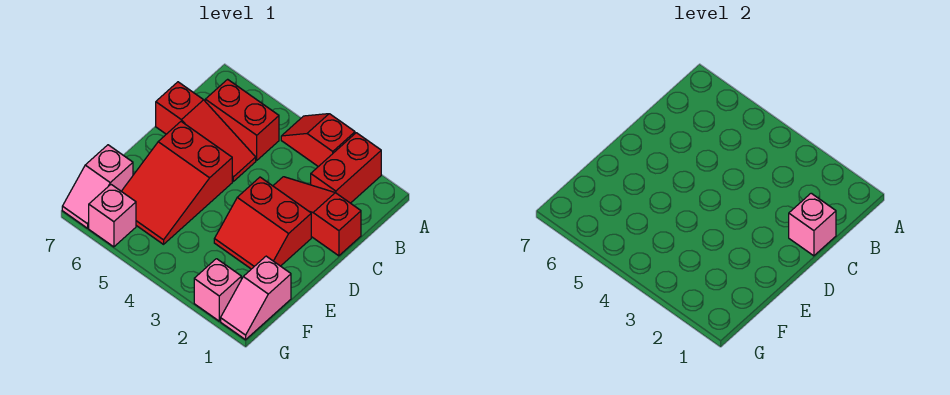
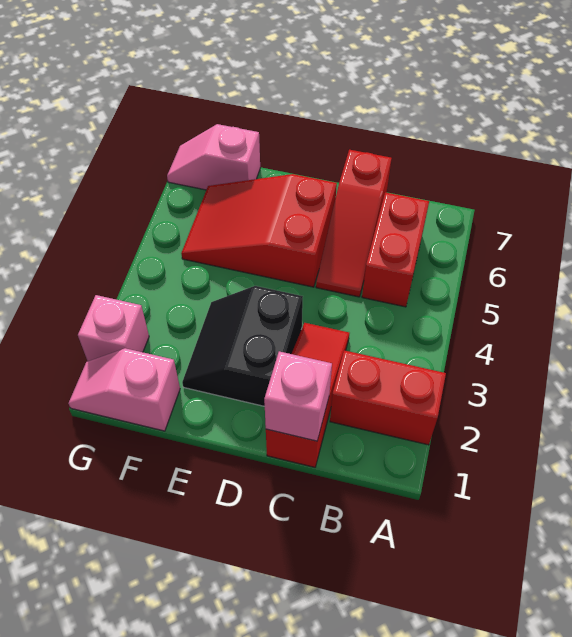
red 1x2 slope [281,114,355,167] -> none
red 2x2 slope [214,177,311,269] -> black 2x2 slope [182,286,303,406]
pink 1x1 brick [89,185,136,247] -> none

